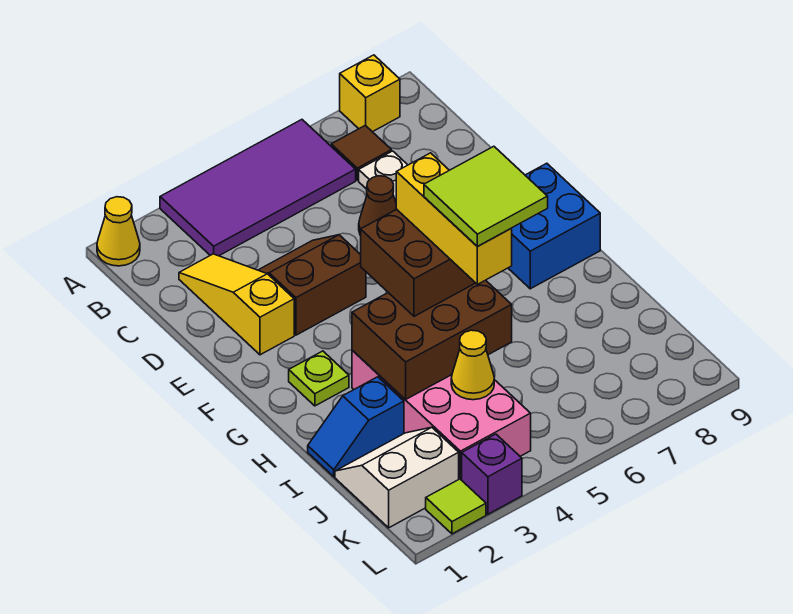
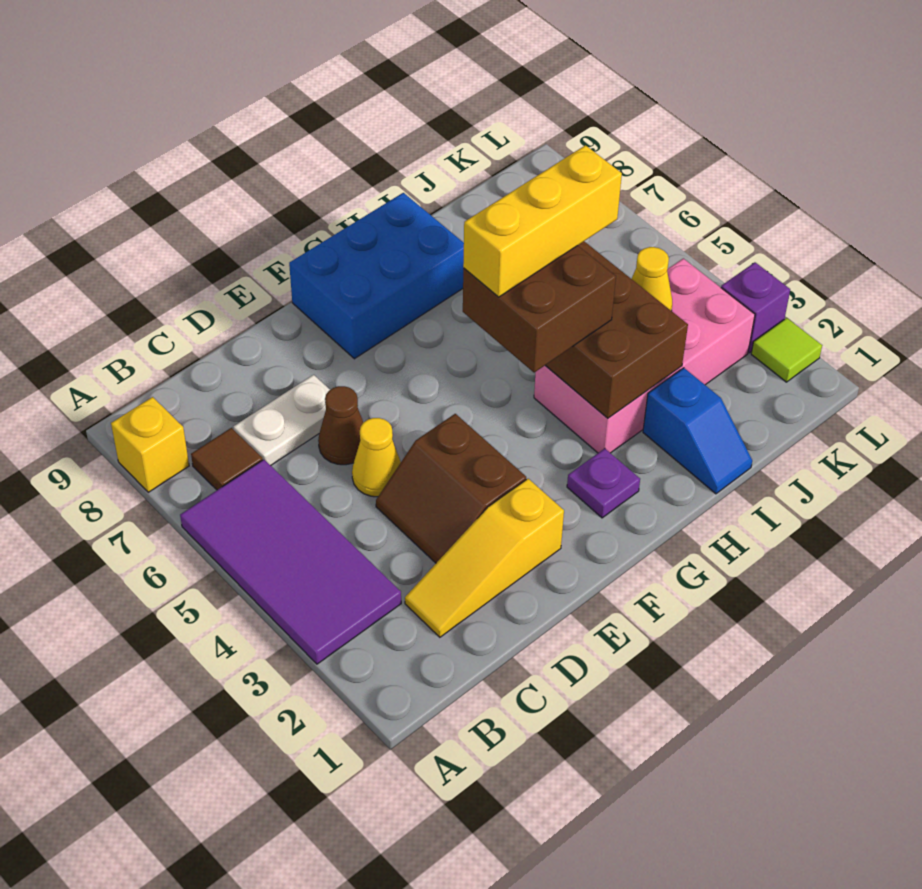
yellow 1x1 cone [97,197,140,266] -> yellow 1x1 cone moved to [352,418,401,497]
blue 2x2 brick [508,163,600,289] -> blue 2x3 brick [289,193,464,359]
lime 1x1 plate [289,351,349,406] -> purple 1x1 plate [567,449,640,518]
lime 2x2 tile [424,146,548,247] -> none
white 2x2 slope [335,427,459,528] -> none

